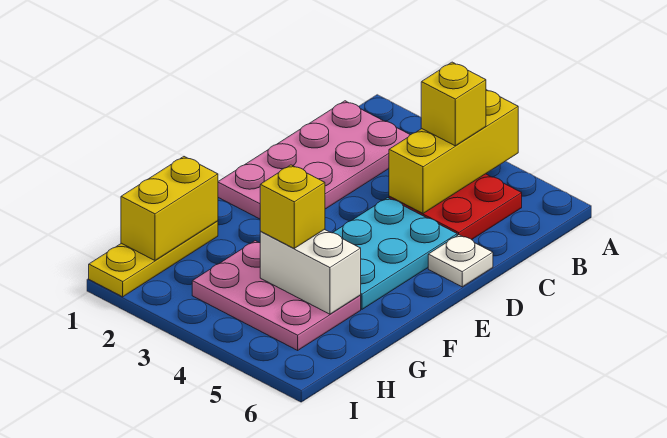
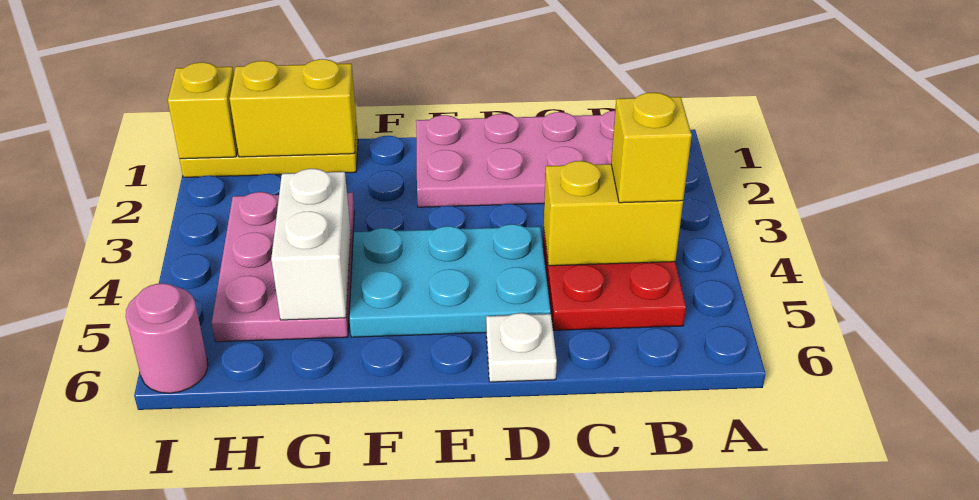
yellow 1x3 brick [389,90,518,214] -> yellow 1x2 brick [544,161,683,266]
yellow 1x1 brick [260,165,325,248] -> yellow 1x1 brick moved to [168,62,238,159]
none -> pink 1x1 round brick [126,283,208,393]

